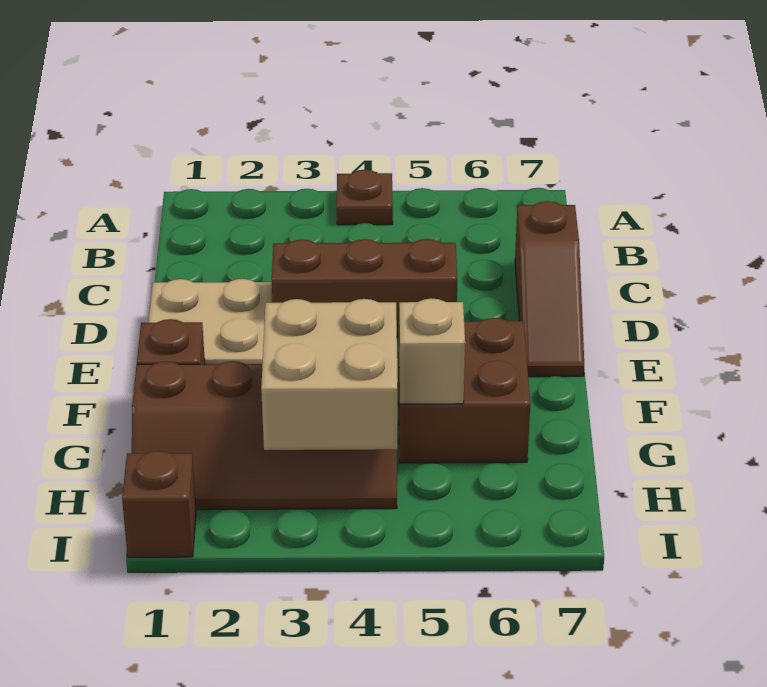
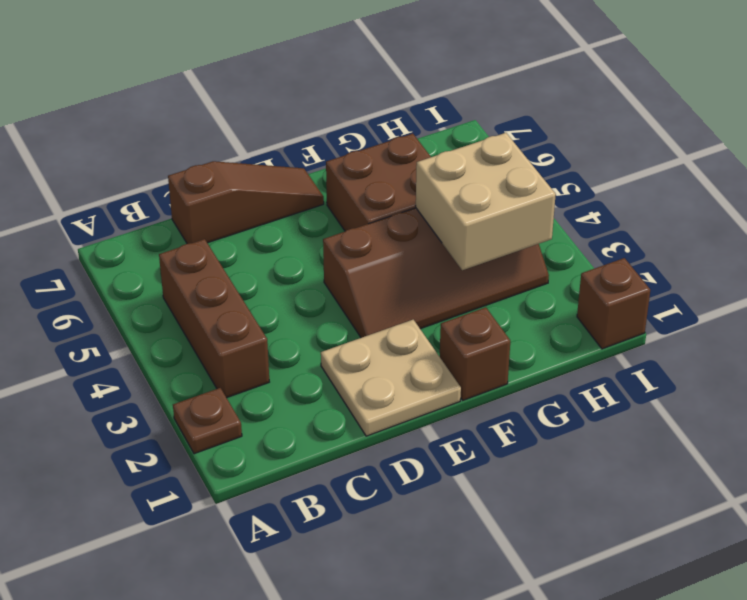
brown 1x1 plate [337,170,393,225] -> brown 1x1 plate moved to [173,388,242,454]
brown 1x3 brick [272,239,457,337] -> brown 1x3 brick moved to [159,239,269,398]
brown 2x4 slope [132,361,397,510] -> brown 2x4 slope turned to [323,208,549,338]
tan 1x1 brick [399,298,465,404] -> none

